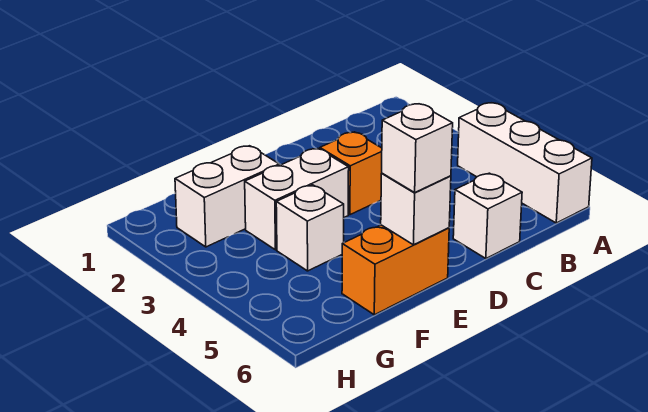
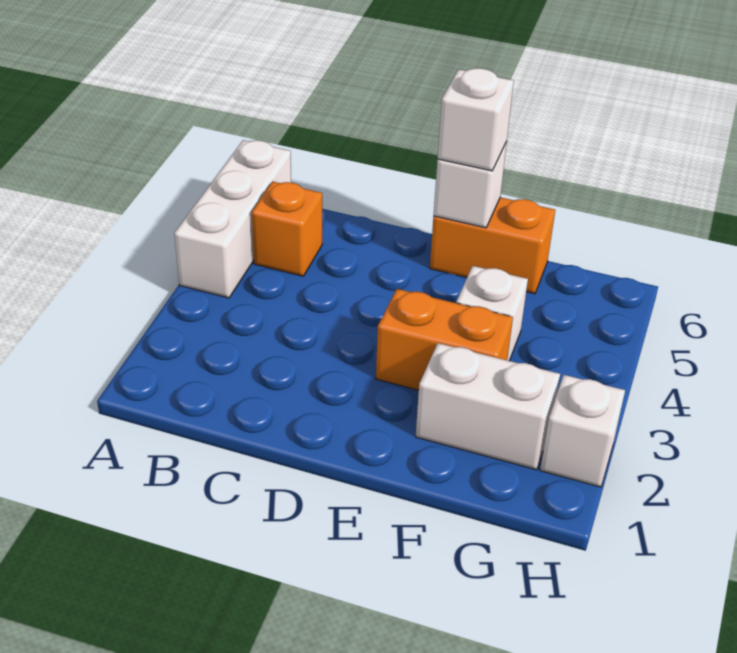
white 1x1 brick [453,173,522,259] -> white 1x1 brick moved to [540,375,625,487]
orange 1x1 brick [320,132,382,215] -> orange 1x1 brick moved to [252,181,322,276]
white 1x2 brick [245,149,349,250] -> orange 1x2 brick [376,289,513,390]

